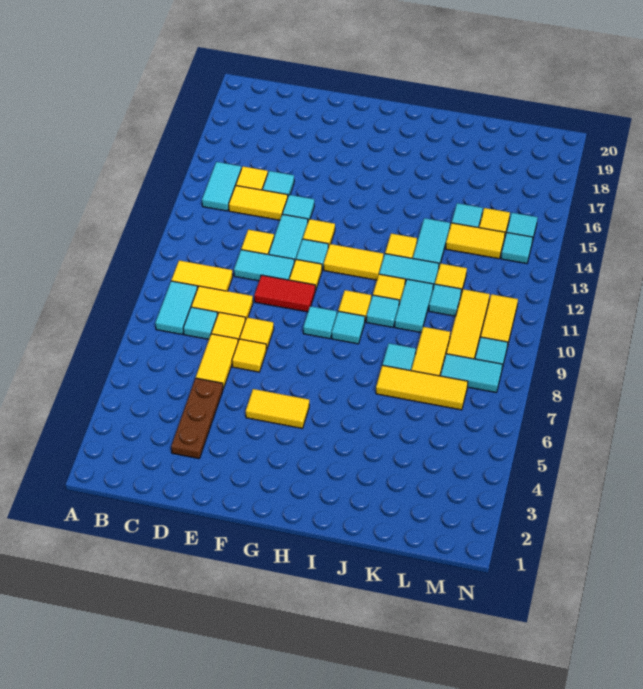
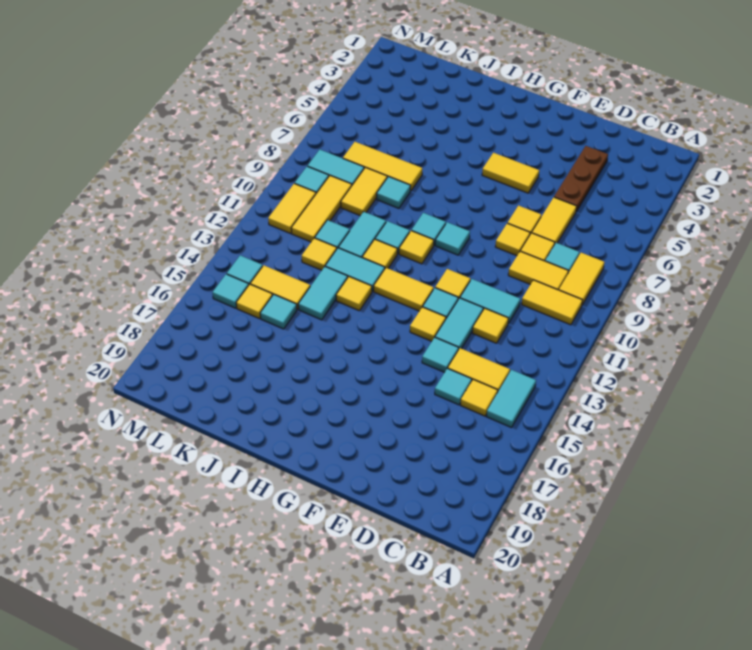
cyan 1x2 tile [155,281,197,334] -> yellow 1x2 tile [559,253,604,305]
red 1x2 tile [254,275,315,312] -> none

